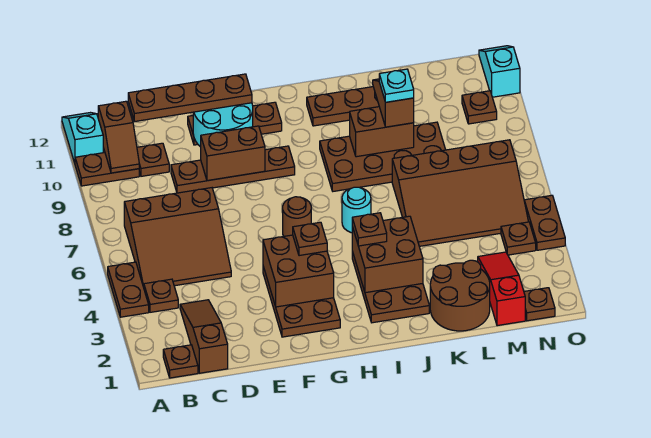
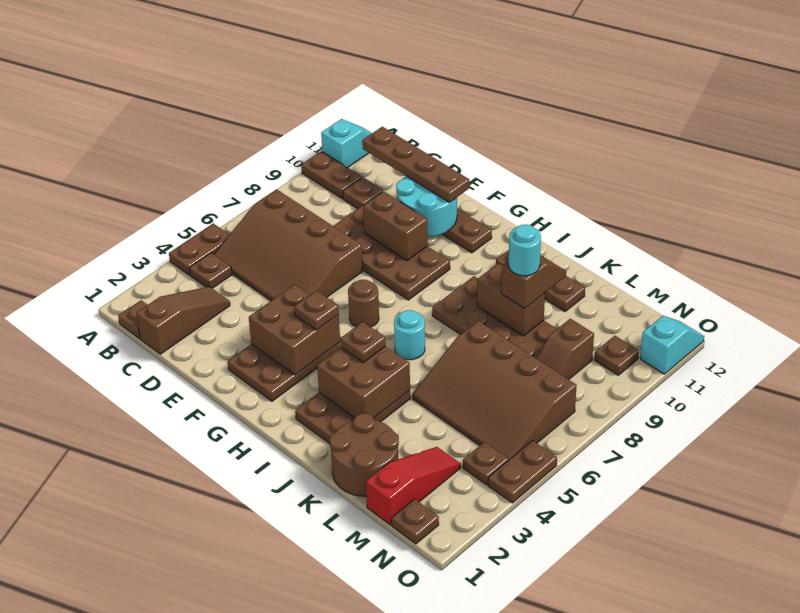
brown 3x3 slope [124,188,231,287] -> brown 3x4 slope [214,189,363,301]
brown 1x2 slope [98,101,139,173] -> brown 1x2 slope moved to [536,319,594,380]
brown 1x4 plate [171,146,295,193] -> brown 2x4 plate [334,205,450,300]
cyan 1x1 plate [379,69,414,102] -> cyan 1x1 round brick [509,225,541,276]

